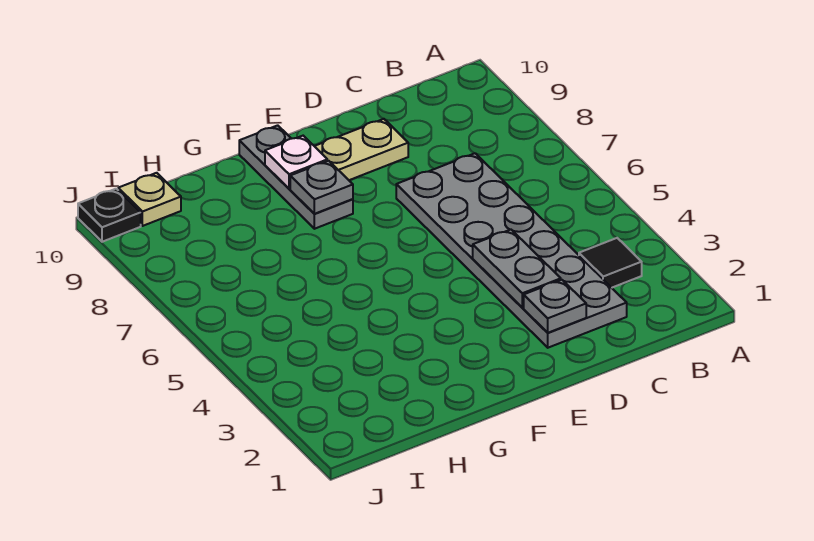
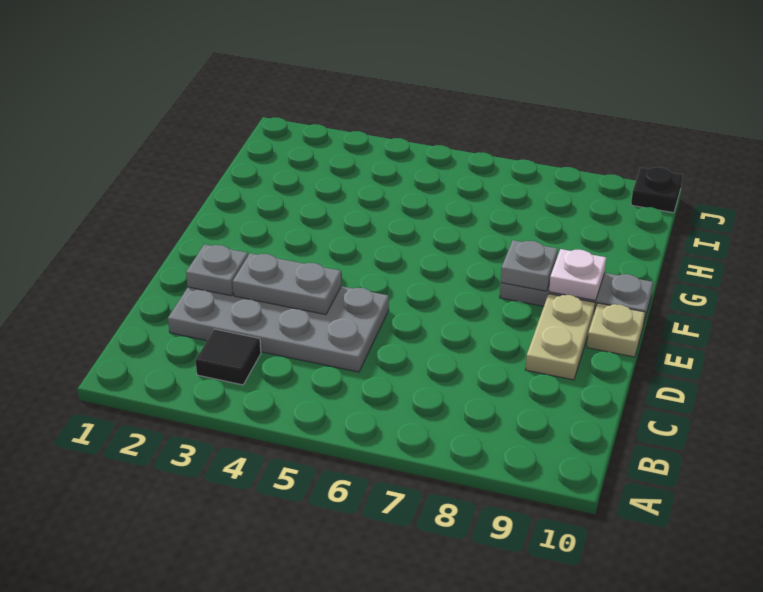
grey 2x6 plate [396,153,627,348] -> grey 2x4 plate [168,286,389,372]
tan 1x1 plate [118,173,181,226] -> tan 1x1 plate moved to [587,303,645,357]

